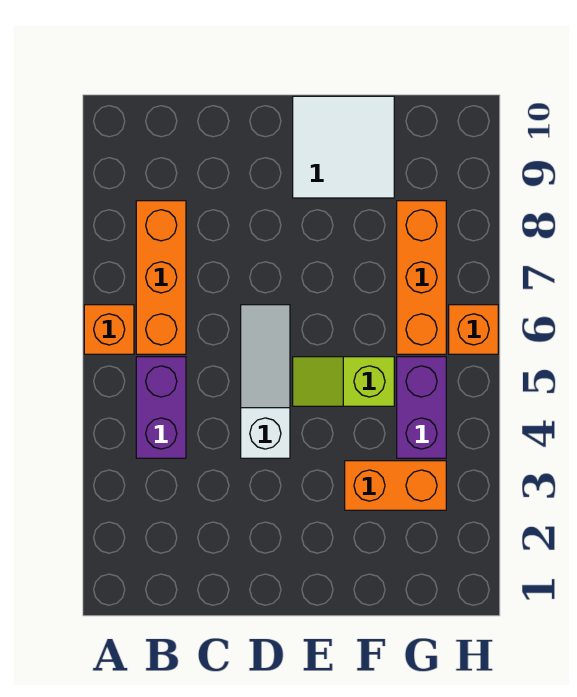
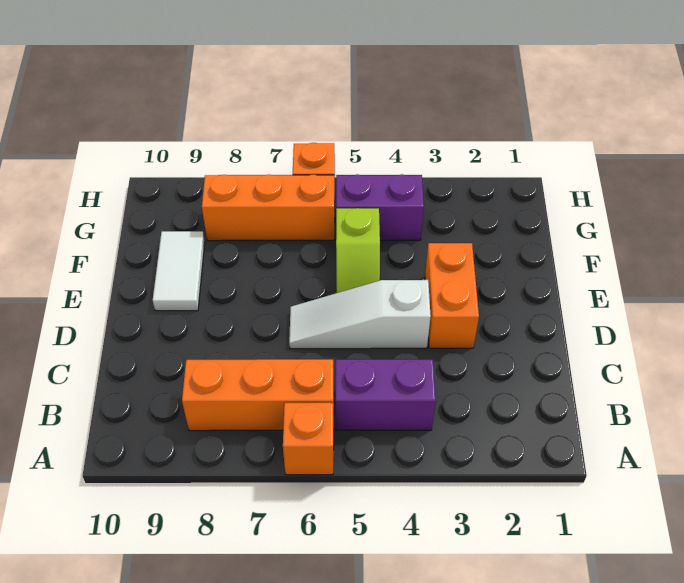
white 2x2 tile [293,96,394,198] -> white 1x2 tile [153,231,205,311]
orange 1x2 brick [345,461,446,510] -> orange 1x2 brick moved to [425,243,479,348]

